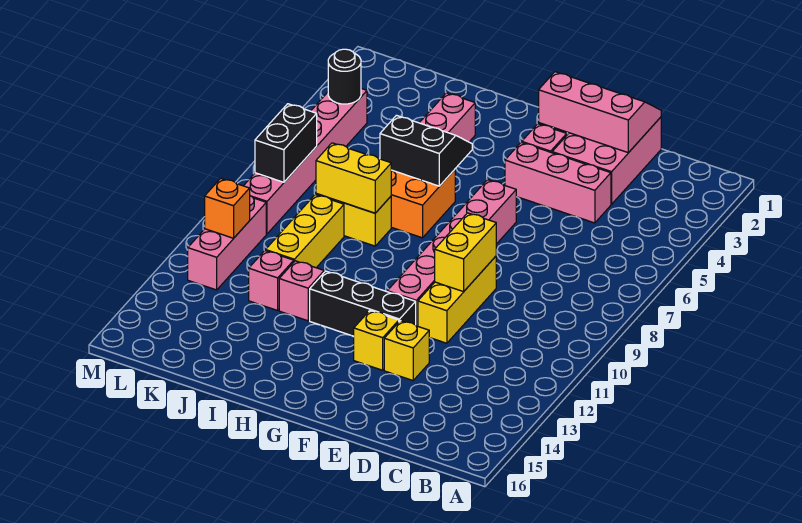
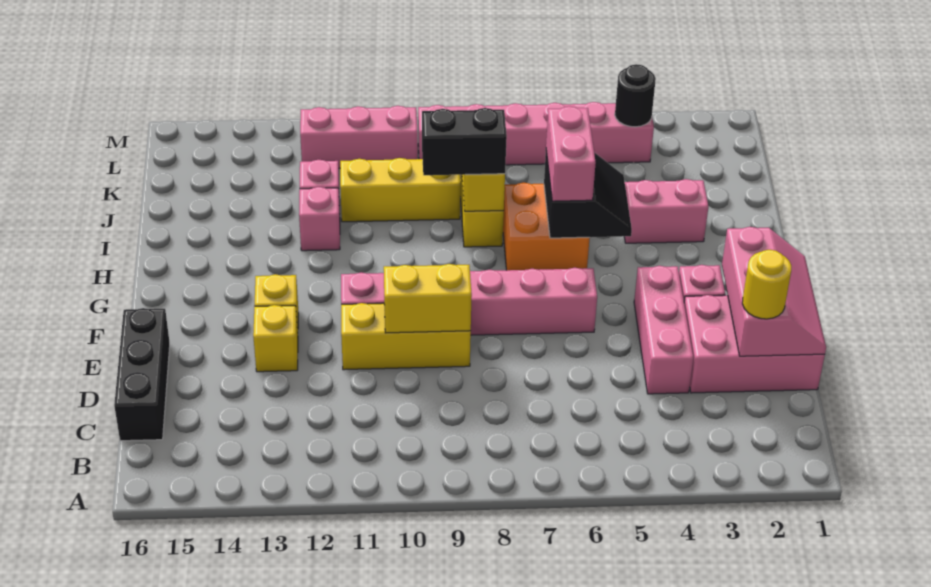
none -> yellow 1x1 round brick [742,250,791,319]
black 1x3 brick [310,271,416,336] -> black 1x3 brick moved to [114,308,170,441]
none -> pink 1x2 brick [546,106,596,201]
black 1x2 brick [255,104,317,182] -> black 1x2 brick moved to [422,108,507,175]
orange 1x1 brick [205,178,250,238] -> none

